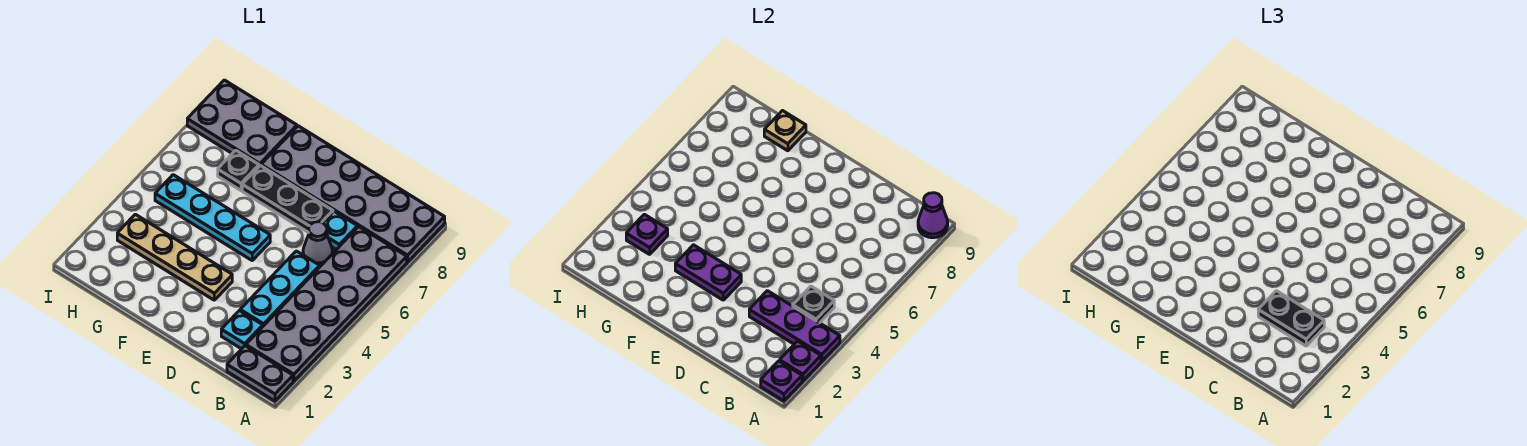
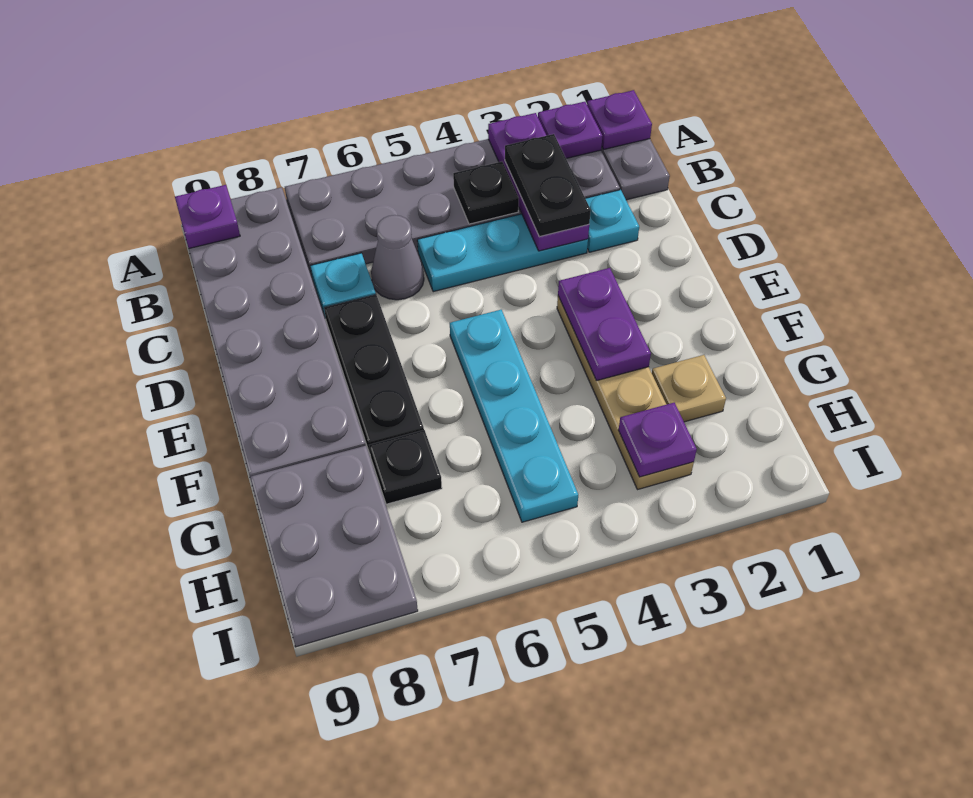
purple 1x1 cone [918,193,948,238] -> purple 1x1 plate [175,185,240,248]
tan 1x1 plate [764,111,806,151] -> tan 1x1 plate moved to [652,355,726,422]

